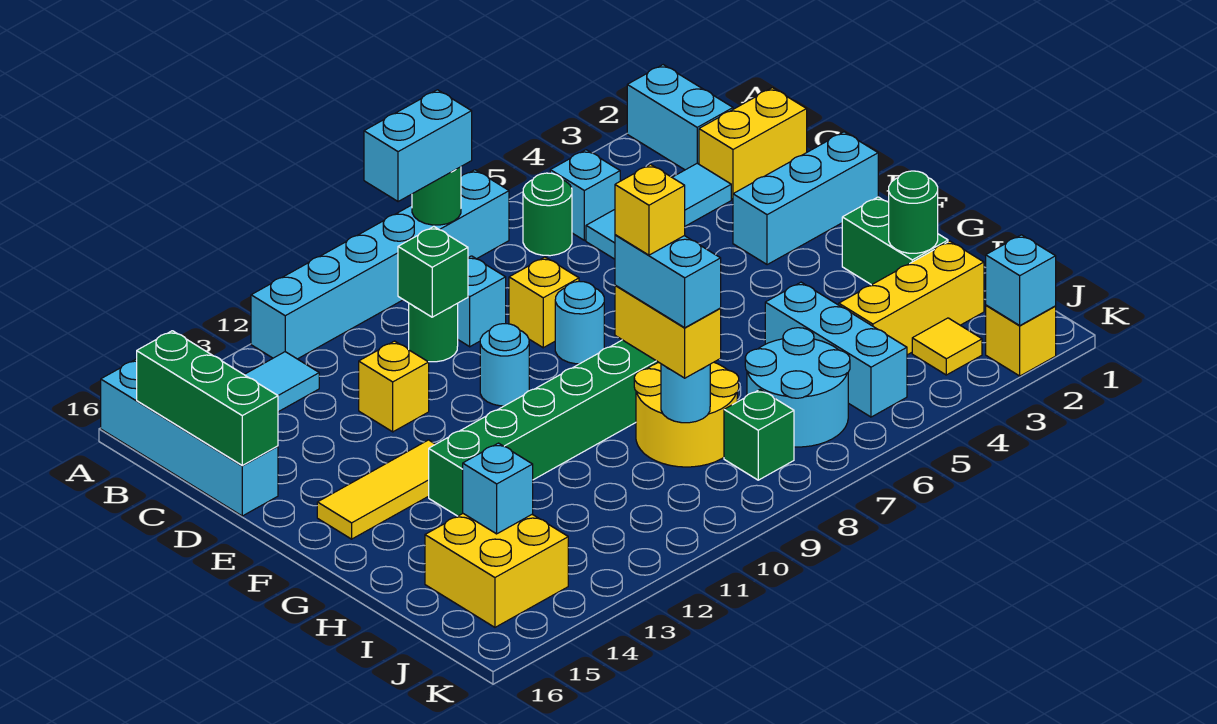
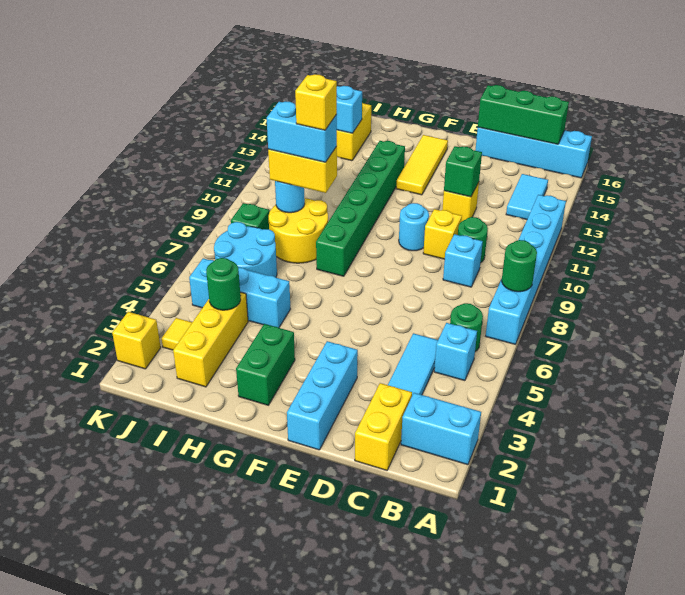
cyan 1x2 brick [364,90,472,202] -> none
green 1x1 brick [398,227,468,317] -> green 1x1 brick moved to [444,146,482,197]
yellow 1x1 brick [509,257,579,348] -> yellow 1x1 brick moved to [423,209,462,259]
cyan 1x1 round brick [555,281,604,364] -> none
green 1x2 brick [842,197,948,285] -> green 1x2 brick turned to [236,324,295,405]
green 1x1 round brick [889,171,938,253] -> green 1x1 round brick moved to [206,258,241,310]
cyan 1x1 brick [986,235,1056,325] -> none

